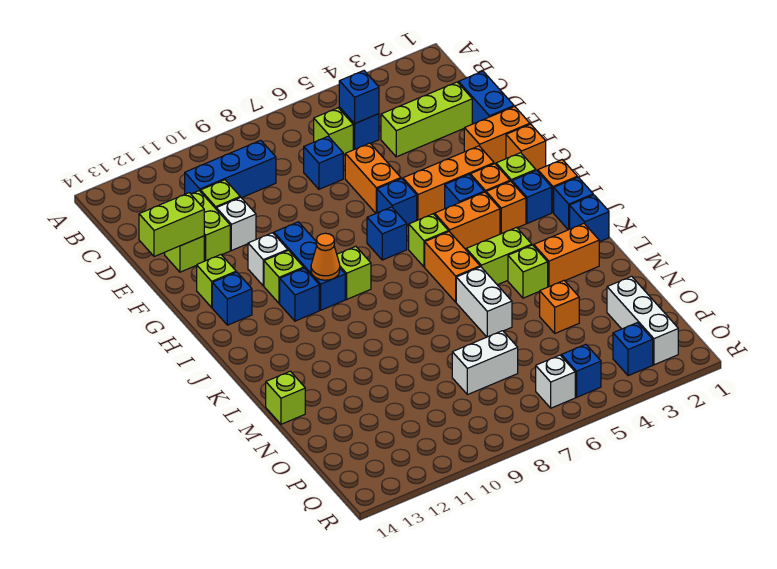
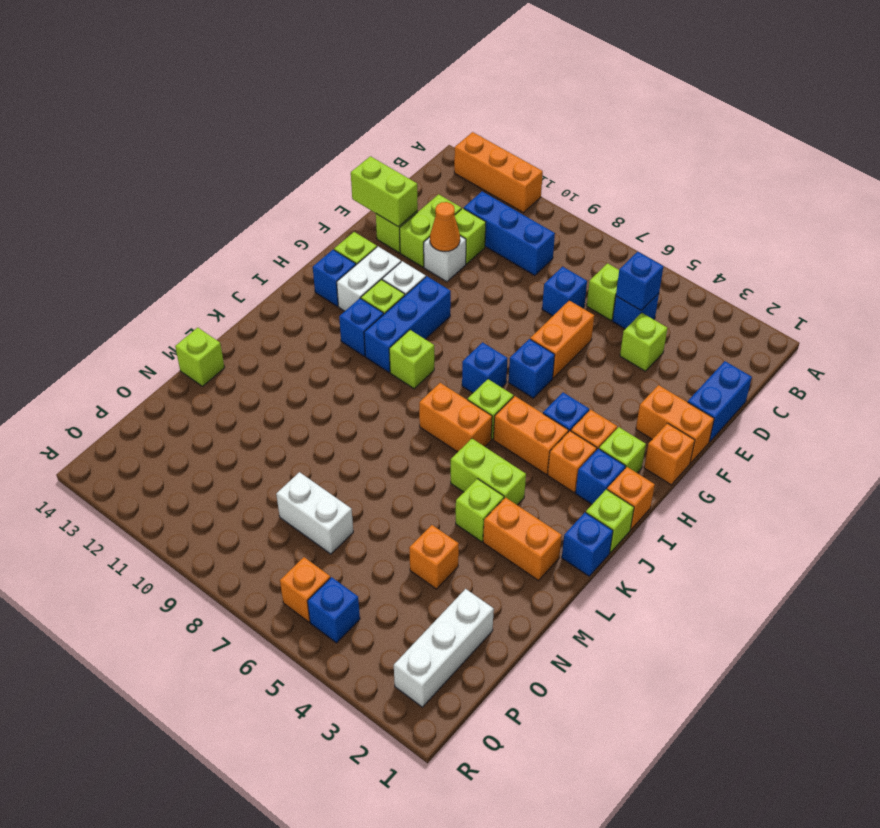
lime 1x3 brick [381,82,472,157] -> lime 1x1 brick [620,313,667,371]
orange 1x3 brick [403,146,494,220] -> orange 1x3 brick moved to [454,132,543,213]
orange 1x1 cone [311,233,340,280] -> orange 1x1 cone moved to [430,202,460,251]
blue 1x1 brick [554,177,593,230] -> lime 1x1 brick [586,489,634,552]
orange 1x2 brick [425,232,480,302] -> orange 1x2 brick turned to [419,383,492,452]
white 1x2 brick [456,267,512,337] -> white 1x2 brick moved to [337,247,401,311]
blue 1x1 brick [613,323,653,376] -> none
white 1x1 brick [536,355,575,408] -> orange 1x1 brick [280,557,330,622]

